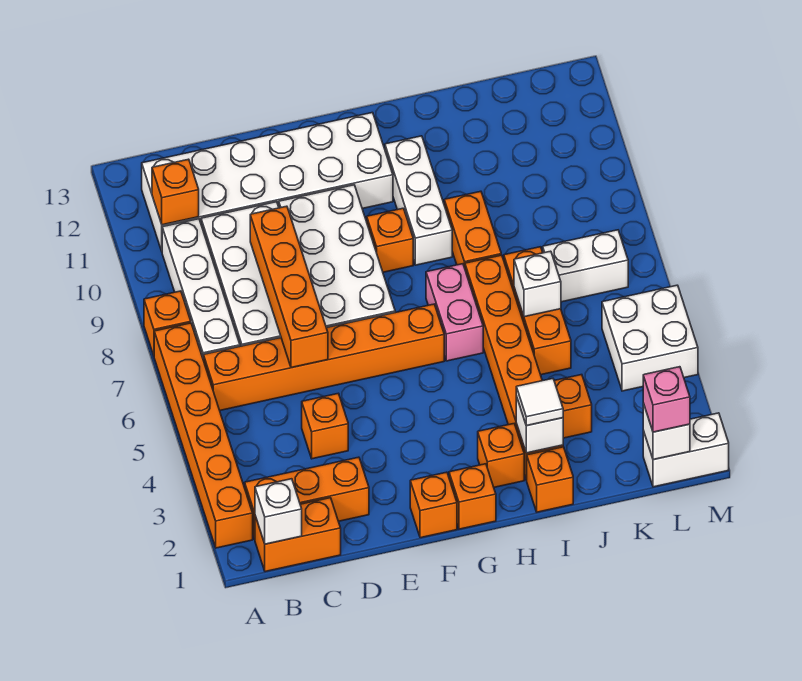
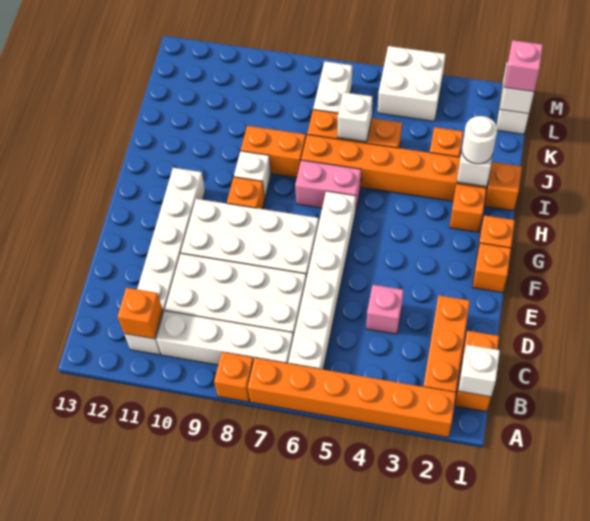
orange 1x6 brick [203,304,444,410] -> white 1x6 brick [288,191,356,369]
white 2x6 brick [142,113,393,251] -> white 1x6 brick [124,168,205,355]
orange 1x1 brick [302,393,348,459] -> pink 1x1 brick [366,285,404,334]
orange 1x4 brick [250,206,328,368] -> none
white 1x3 brick [385,136,452,265] -> white 1x1 brick [234,151,271,198]
white 1x1 tile [516,379,563,426] -> white 1x1 round brick [462,116,497,164]

